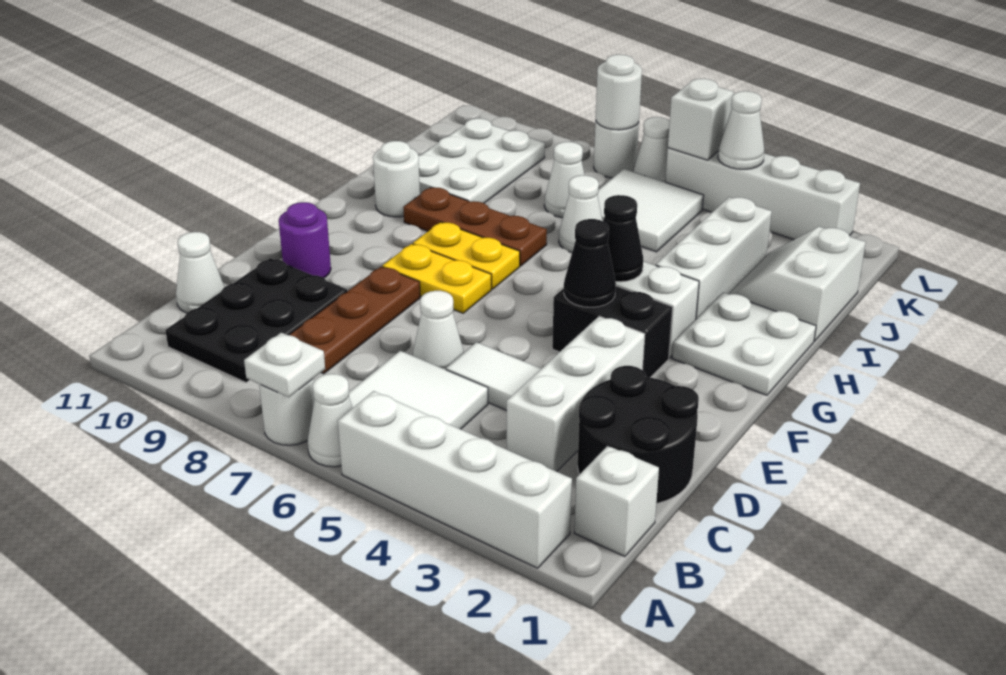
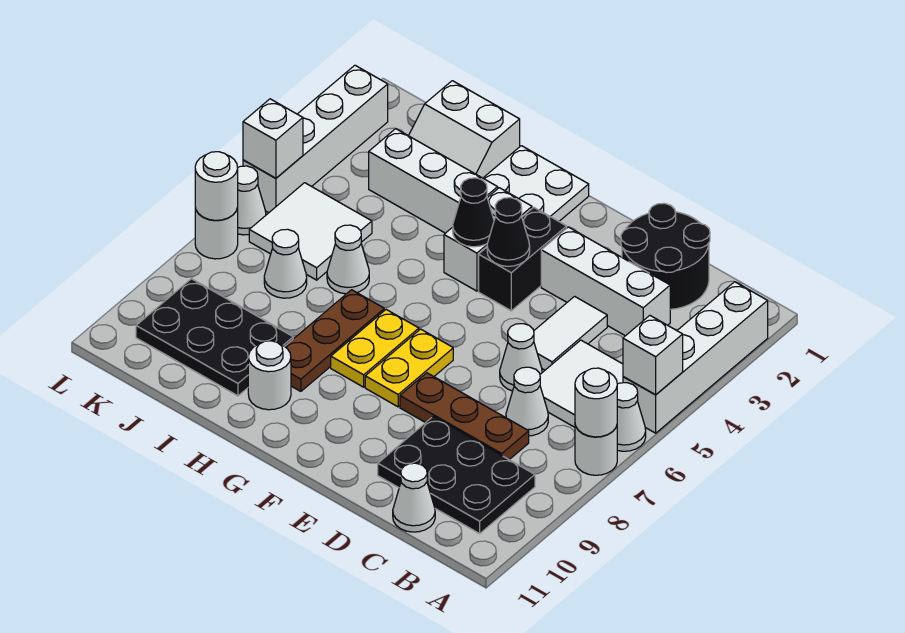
white 1x1 plate [244,333,325,397] -> white 1x1 round brick [575,368,617,437]
white 1x1 brick [574,446,659,557] -> white 1x1 brick moved to [623,315,683,395]
purple 1x1 round brick [279,202,331,278] -> none
white 2x3 plate [418,118,545,203] -> black 2x3 plate [136,279,293,396]
white 1x1 cone [718,91,764,169] -> white 1x1 cone moved to [506,367,548,436]

